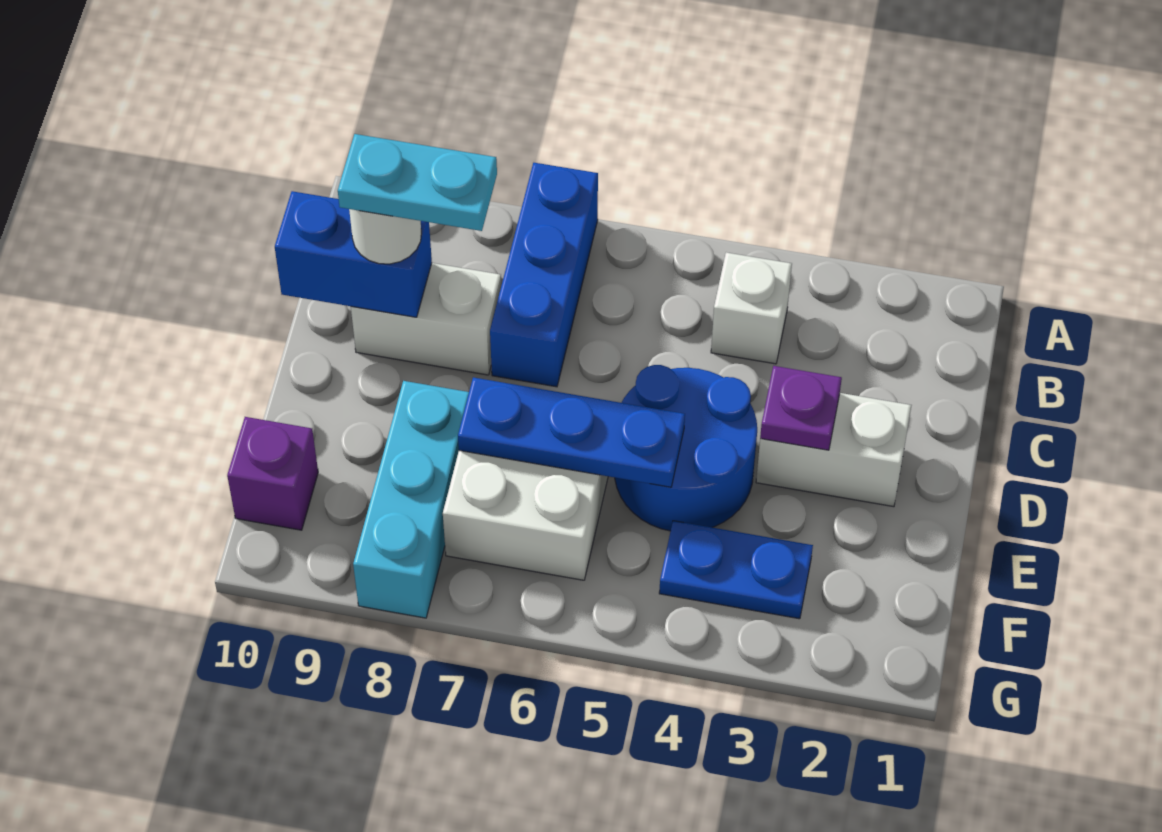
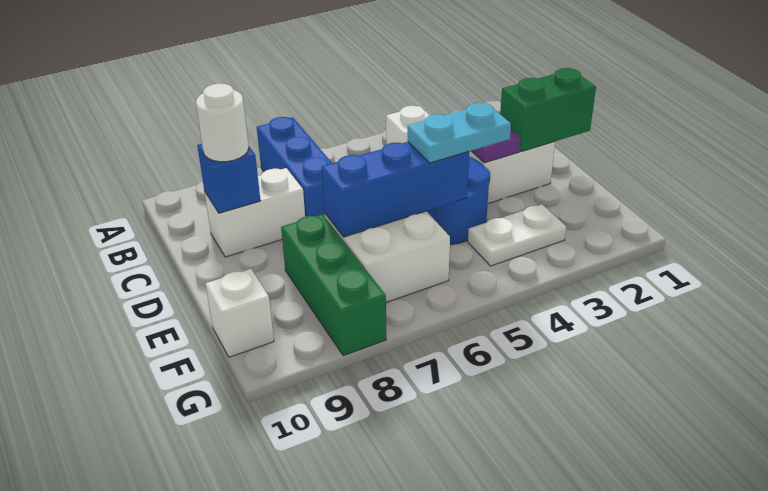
cyan 1x2 plate [338,134,497,231] -> cyan 1x2 plate moved to [408,103,511,163]
blue 1x2 brick [275,191,432,317] -> blue 1x1 brick [197,144,261,213]
none -> green 1x2 brick [500,68,596,152]
blue 1x3 plate [458,377,685,487] -> blue 1x3 brick [322,142,469,237]
cyan 1x3 brick [353,381,469,618] -> green 1x3 brick [281,214,386,356]
blue 1x2 plate [659,521,813,619] -> white 1x2 plate [468,204,566,266]
purple 1x1 brick [227,417,318,530] -> white 1x1 brick [205,269,274,357]

